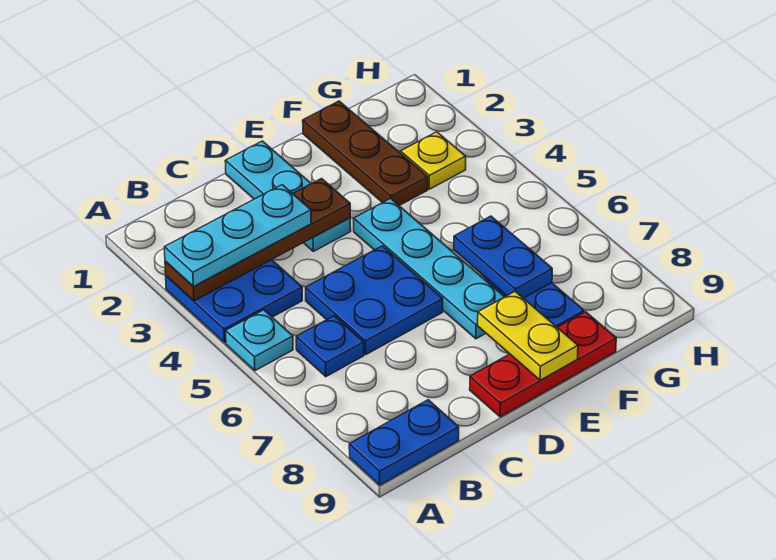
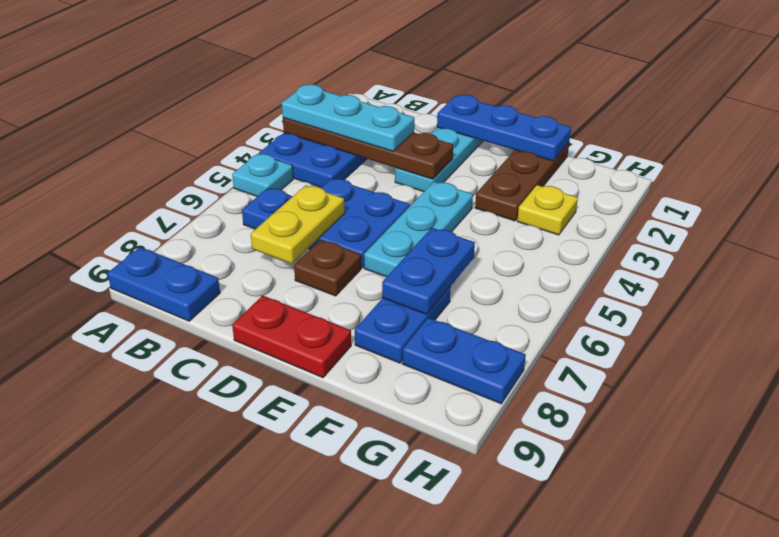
none -> blue 1x3 plate [437,95,571,161]
none -> brown 1x1 plate [294,240,361,296]
red 1x3 plate [470,312,616,417] -> red 1x2 plate [232,295,351,378]
cyan 1x4 plate [354,199,504,339] -> cyan 1x3 plate [364,182,473,277]
yellow 1x2 plate [478,292,578,380] -> yellow 1x2 plate moved to [251,185,345,264]
none -> blue 1x2 plate [402,318,526,404]

